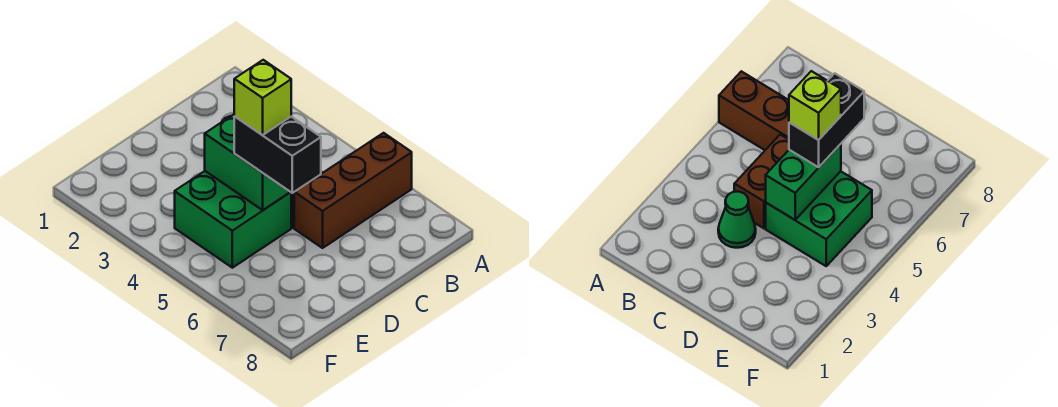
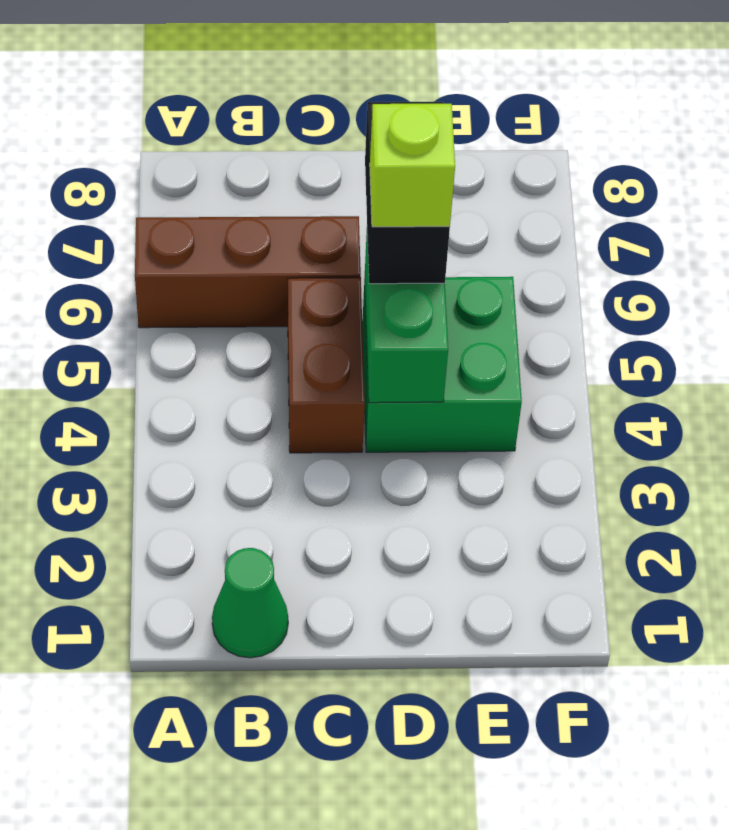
green 1x1 cone [718,191,756,248] -> green 1x1 cone moved to [212,548,288,658]

